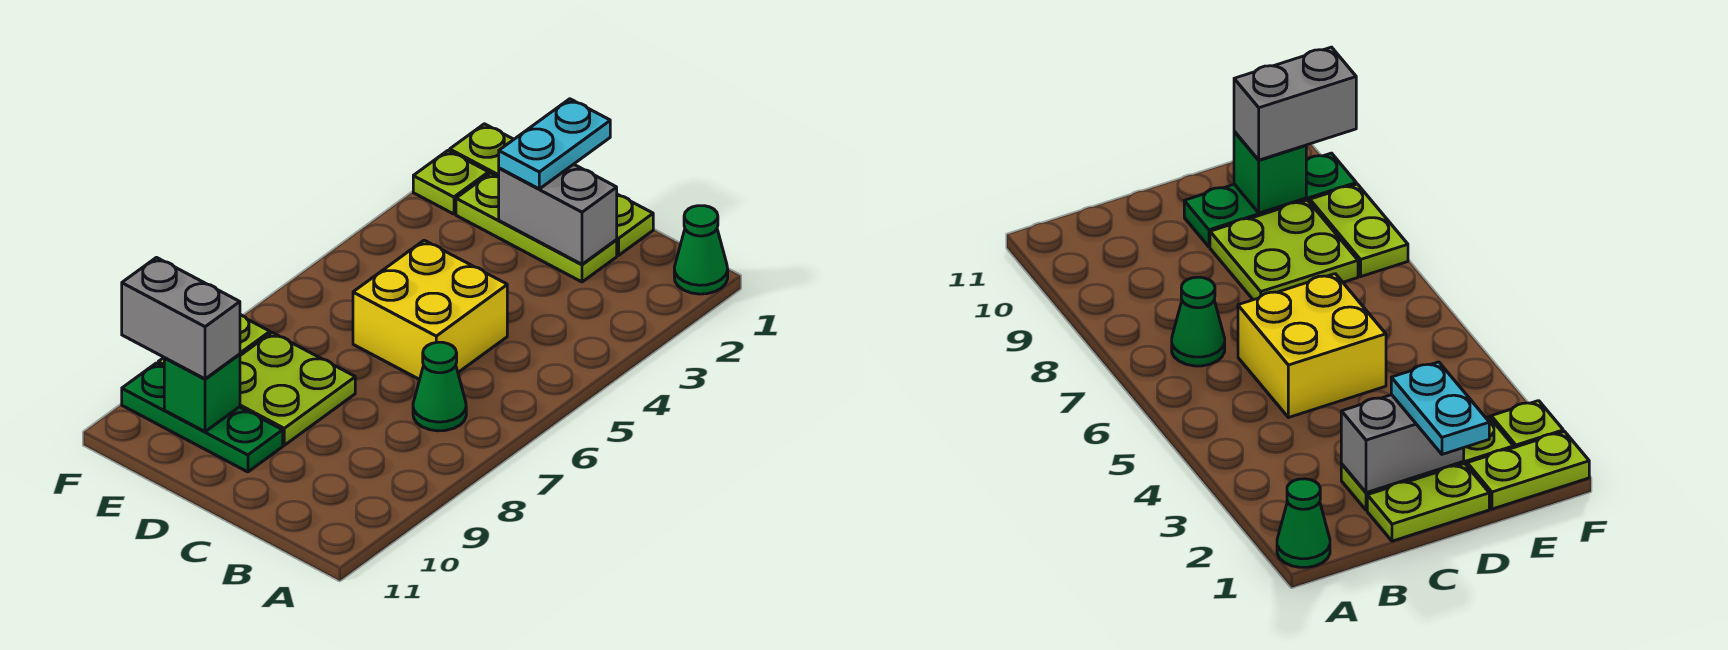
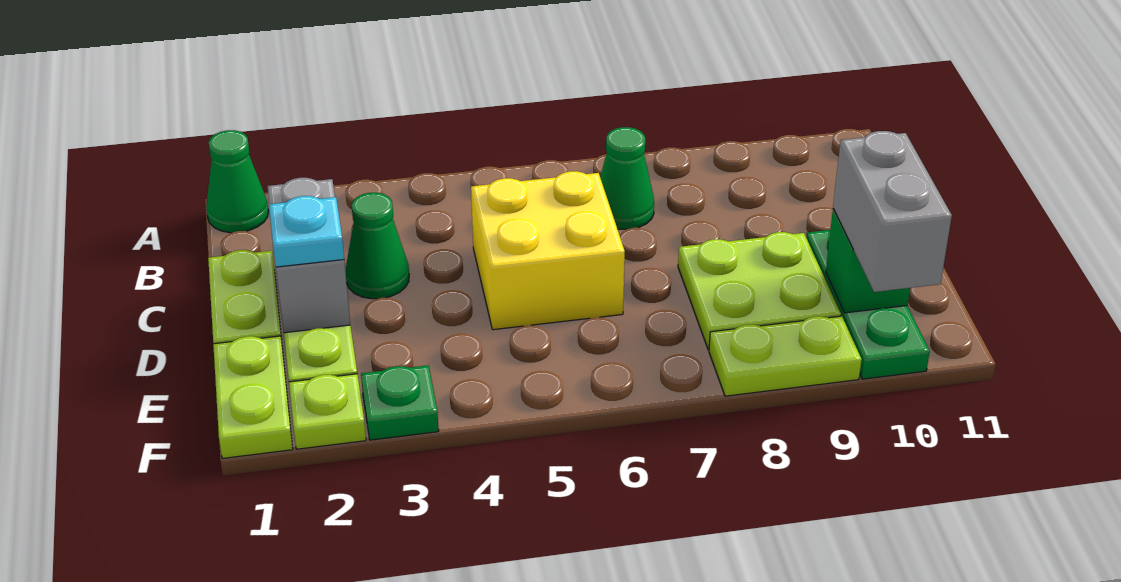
none -> green 1x1 cone [345,193,409,299]
cyan 1x2 plate [499,99,610,189] -> cyan 1x1 plate [269,196,344,267]
none -> green 1x1 plate [361,365,439,440]

